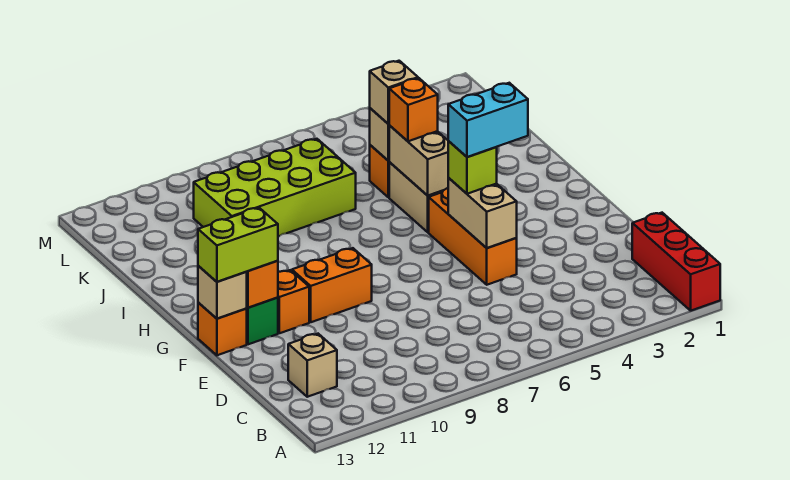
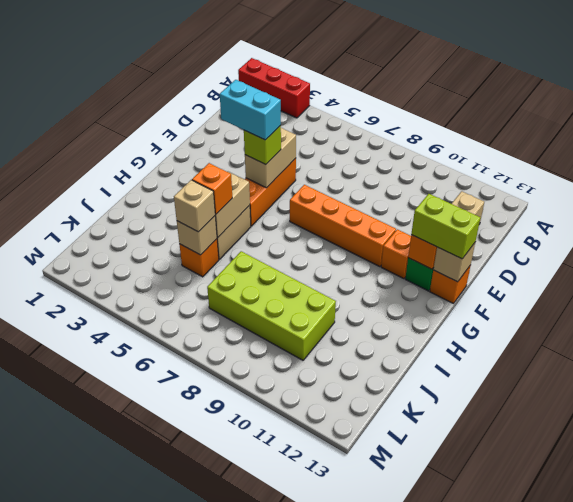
red 1x3 brick [632,213,720,311] -> red 1x3 brick turned to [238,58,310,118]
orange 1x2 brick [292,248,372,322] -> orange 1x4 brick [290,185,396,267]

